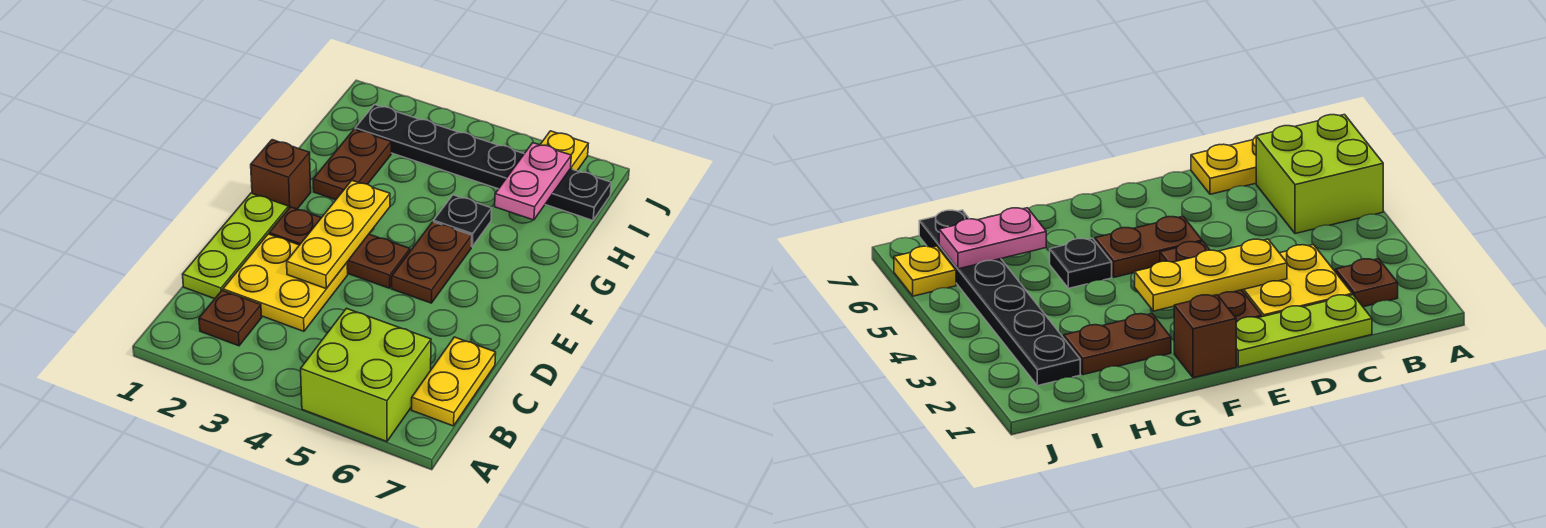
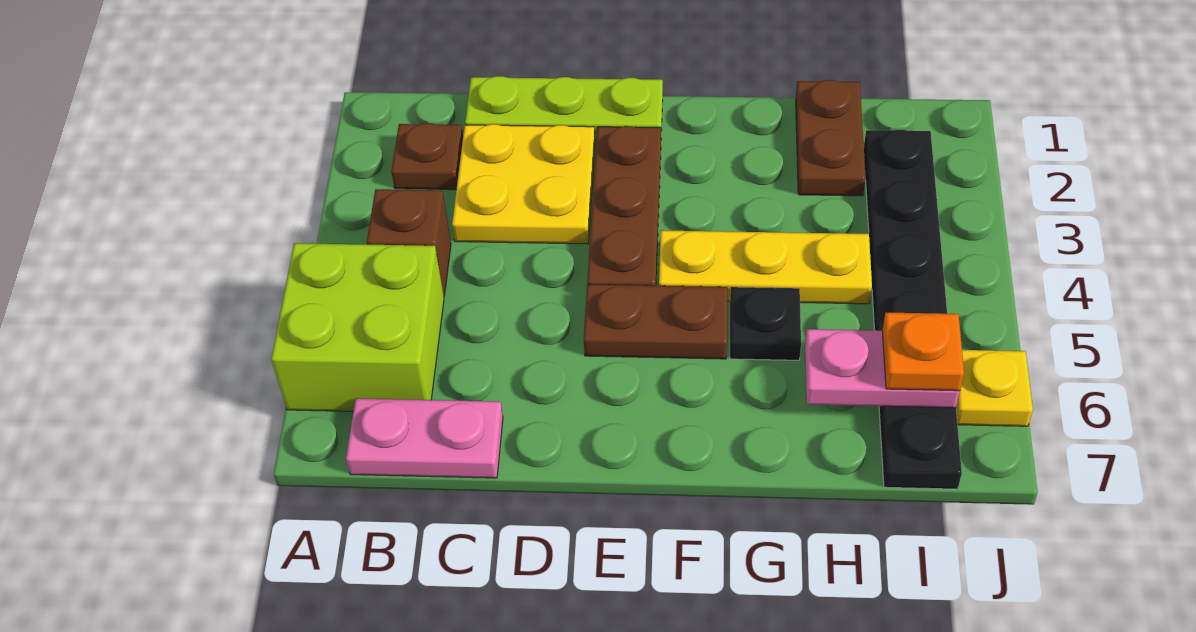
yellow 1x2 plate [412,337,496,426] -> pink 1x2 plate [346,398,503,478]
yellow 1x3 plate [287,181,390,288] -> yellow 1x3 plate moved to [659,230,872,304]
brown 1x1 brick [251,140,311,209] -> brown 1x1 brick moved to [367,189,451,296]
brown 1x2 plate [313,129,391,200] -> brown 1x2 plate turned to [796,80,866,196]
none -> orange 1x1 plate [882,312,964,391]

